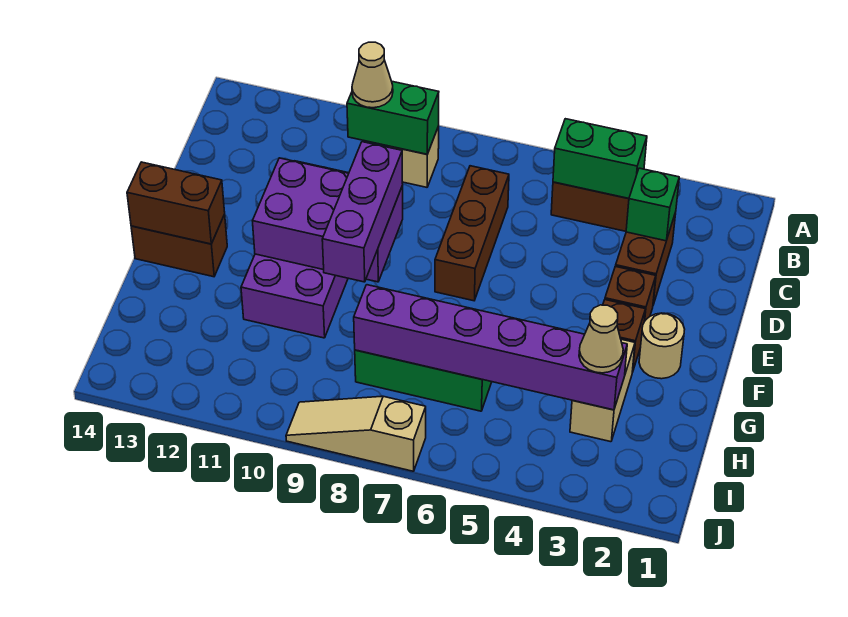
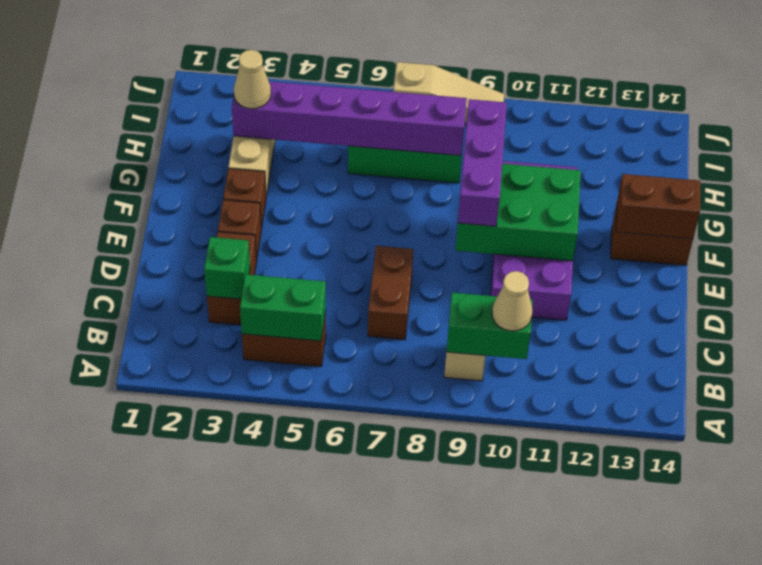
brown 1x3 brick [435,166,509,301] -> brown 1x2 brick [368,246,413,340]
purple 2x3 brick [253,158,403,282] -> green 2x3 brick [455,164,581,261]
tan 1x1 round brick [639,313,685,379] -> none

